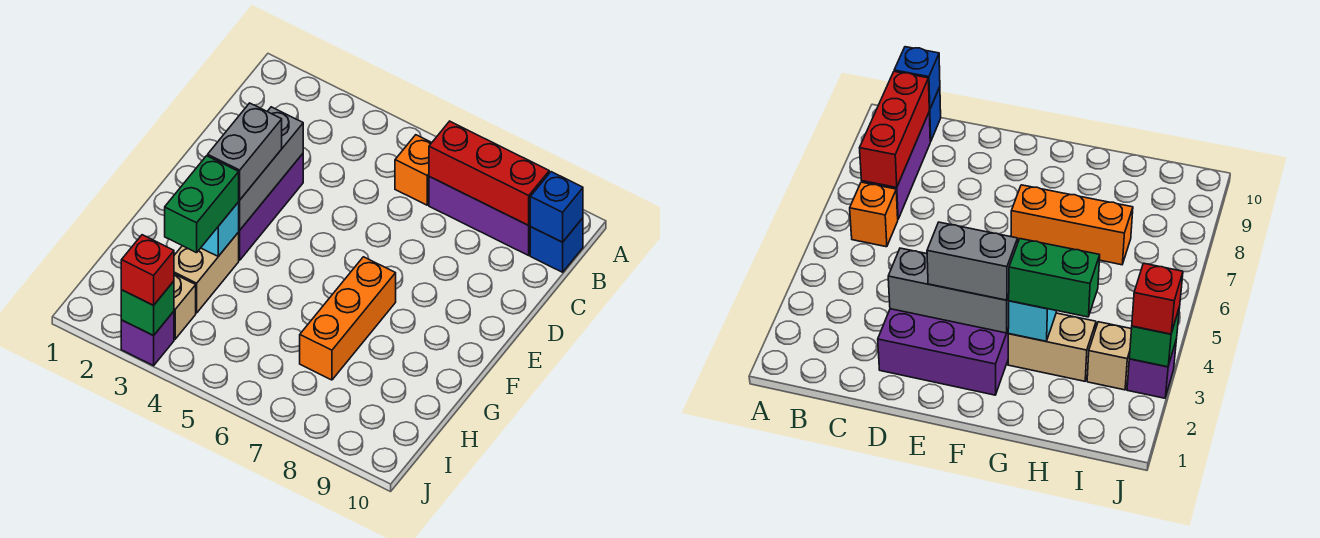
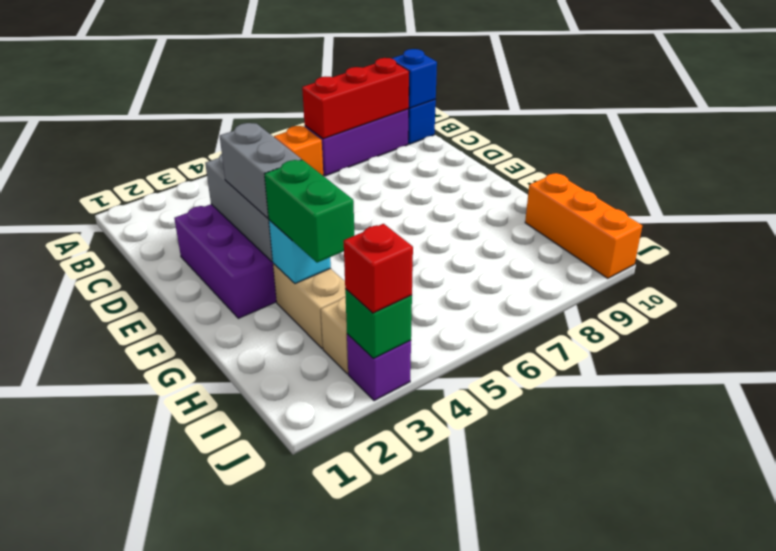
orange 1x3 brick [300,257,396,380] -> orange 1x3 brick moved to [525,173,642,278]

